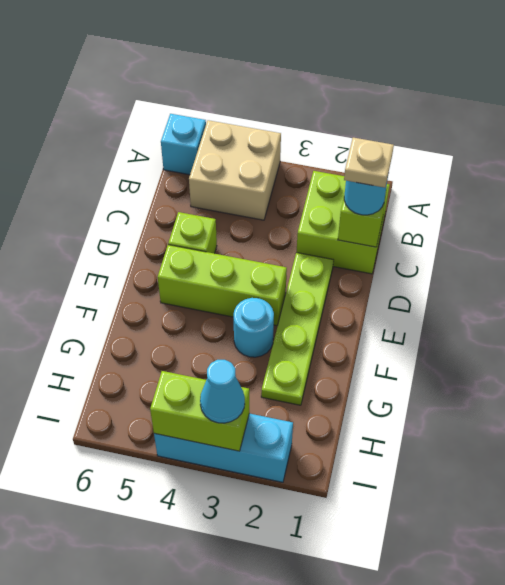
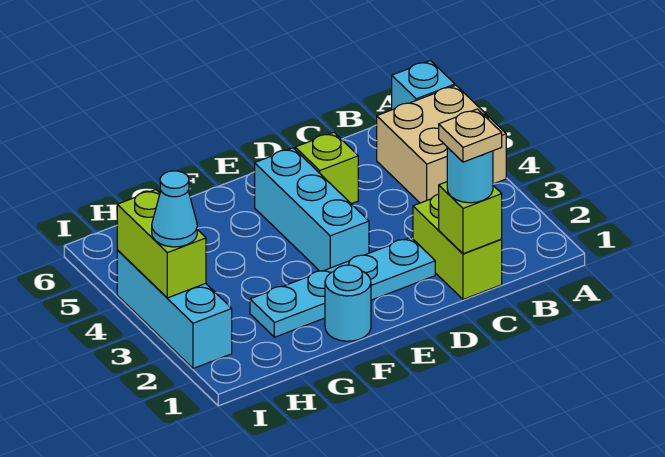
lime 2x2 brick [296,171,390,274] -> lime 1x2 brick [413,194,502,299]
lime 1x4 plate [261,253,334,405] -> cyan 1x4 plate [250,237,435,337]
lime 1x3 brick [158,245,287,326] -> cyan 1x3 brick [255,148,369,271]
cyan 1x1 round brick [233,298,274,357] -> cyan 1x1 round brick moved to [325,265,371,341]

